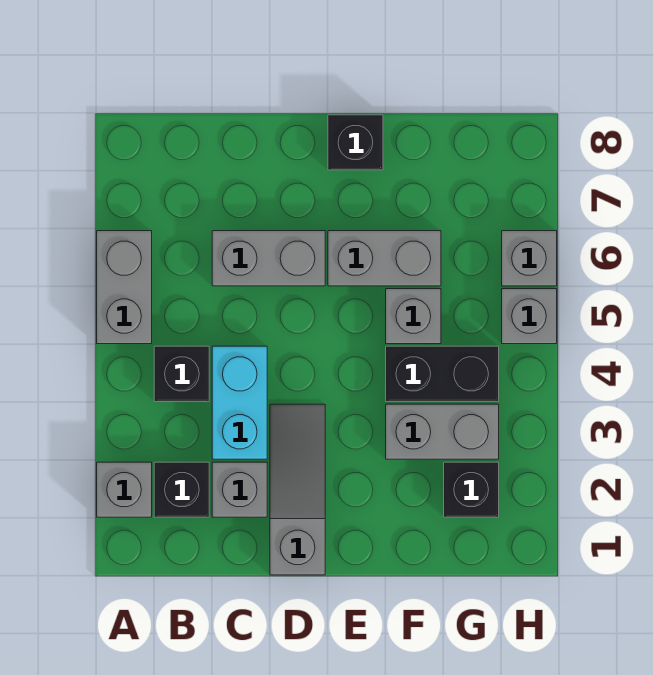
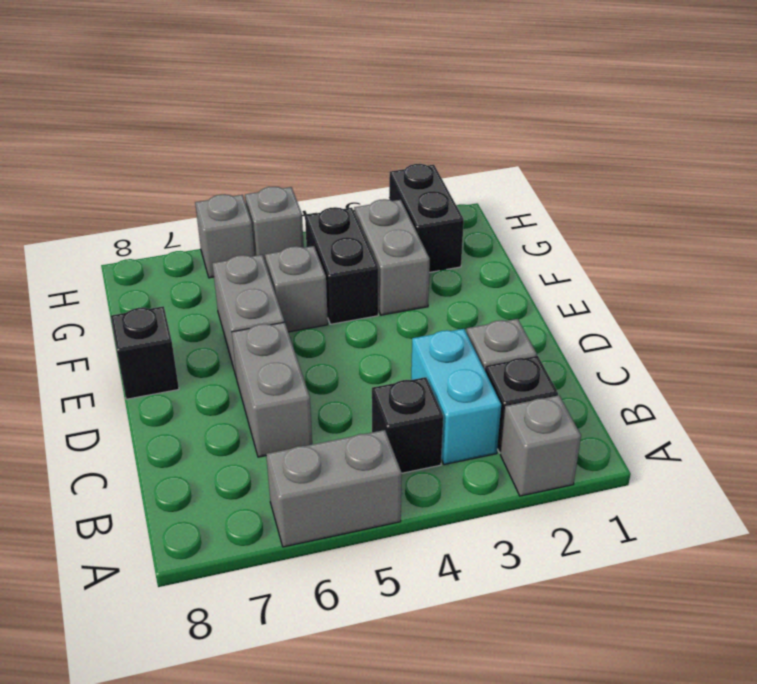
cyan 1x2 brick [212,346,267,459] -> cyan 1x2 brick turned to [411,329,501,465]
grey 1x3 slope [270,404,325,575] -> none
black 1x1 brick [444,462,499,517] -> black 1x2 brick [389,164,464,273]

